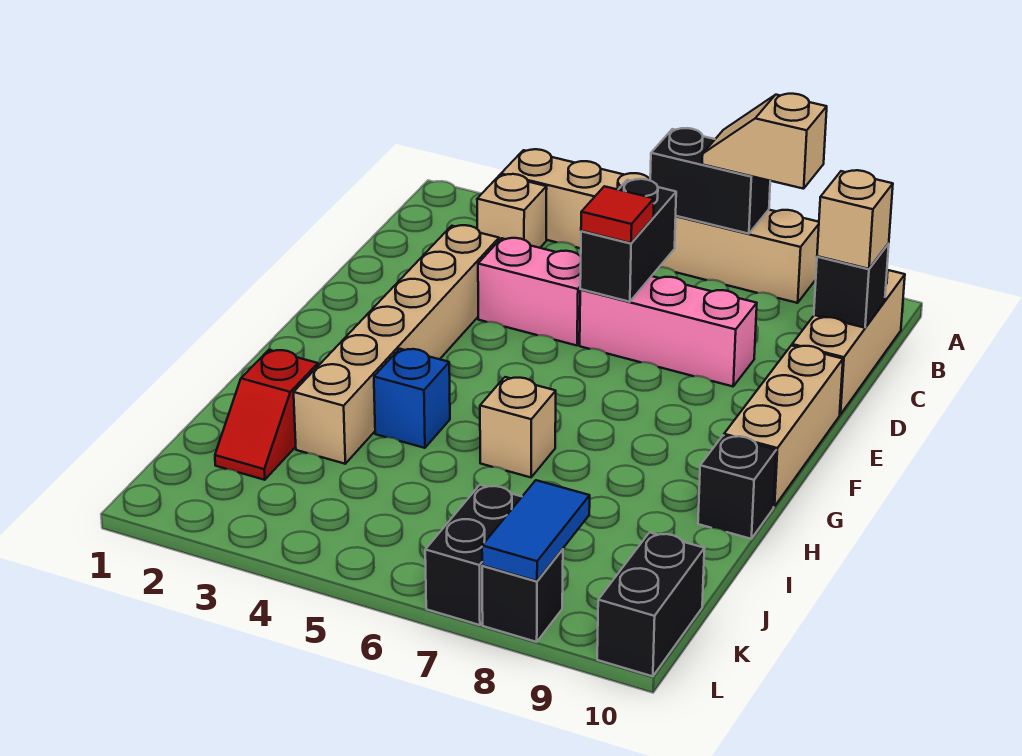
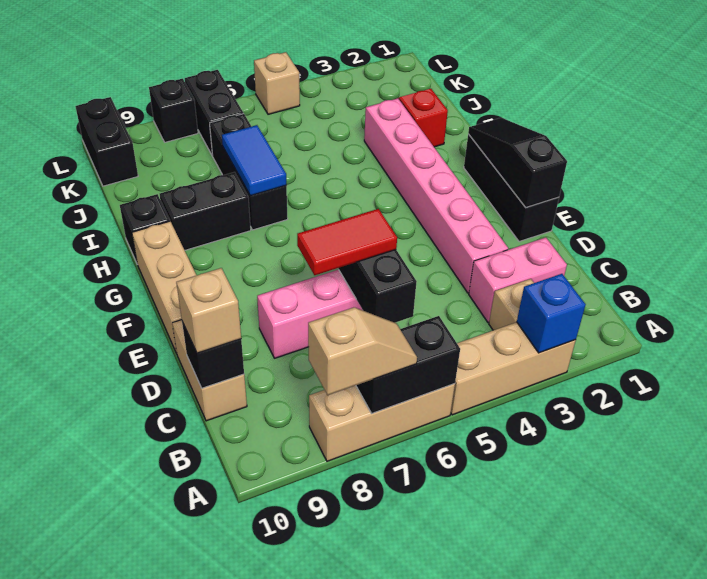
tan 1x3 brick [792,270,905,415] -> tan 1x2 brick [172,320,247,421]
tan 1x6 brick [294,225,499,464] -> pink 1x6 brick [364,98,508,293]
pink 1x2 brick [478,238,581,345] -> pink 1x2 brick moved to [469,237,567,322]
red 1x1 tile [581,186,654,243] -> red 1x2 tile [297,209,397,275]
none -> black 1x3 brick [464,134,559,242]
none -> black 1x3 slope [468,118,567,208]
blue 1x1 brick [374,349,450,448] -> blue 1x1 brick moved to [517,274,586,353]
tan 1x1 brick [480,377,556,477] -> tan 1x1 brick moved to [254,52,300,114]
none -> black 1x3 brick [210,114,288,230]
none -> black 1x2 brick [160,172,251,250]
blue 1x2 tile [482,480,590,581] -> blue 1x2 tile moved to [222,125,286,196]

